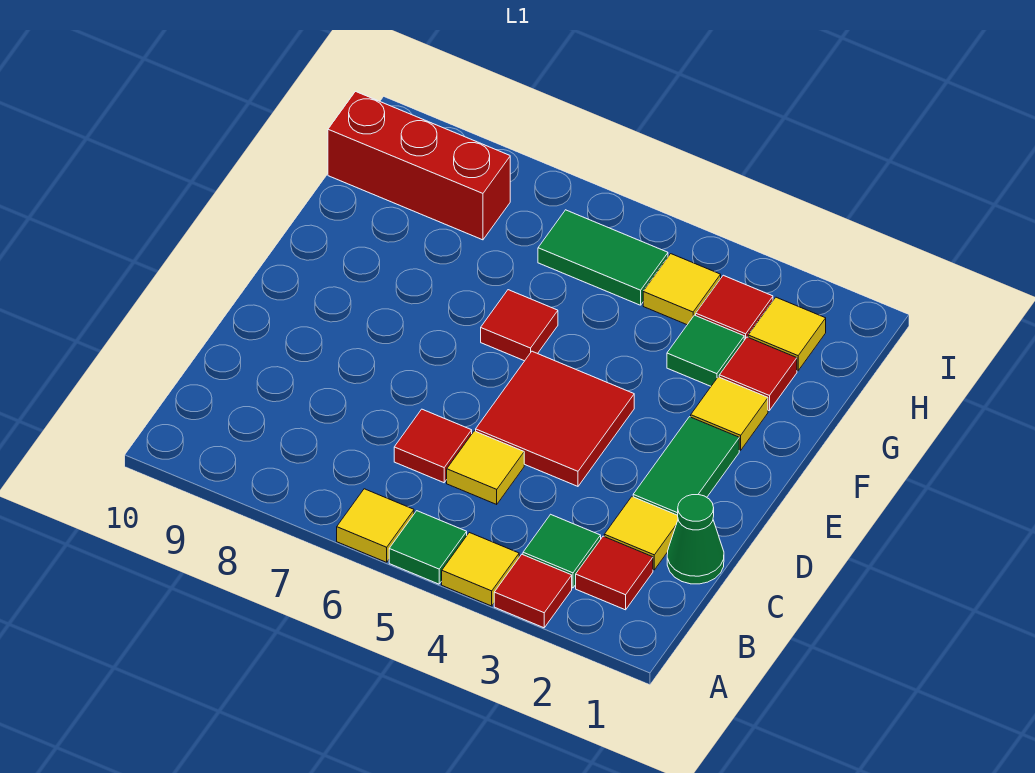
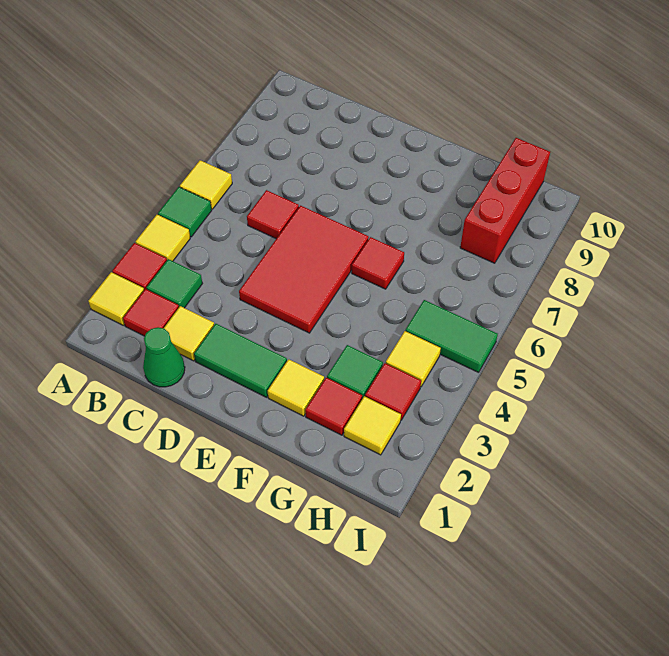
yellow 1x1 tile [447,431,524,504] -> yellow 1x1 tile moved to [88,272,144,325]
red 2x2 tile [476,351,634,486] -> red 2x3 tile [239,206,369,333]
green 1x2 tile [538,210,668,305] -> green 1x2 tile turned to [406,300,498,372]

